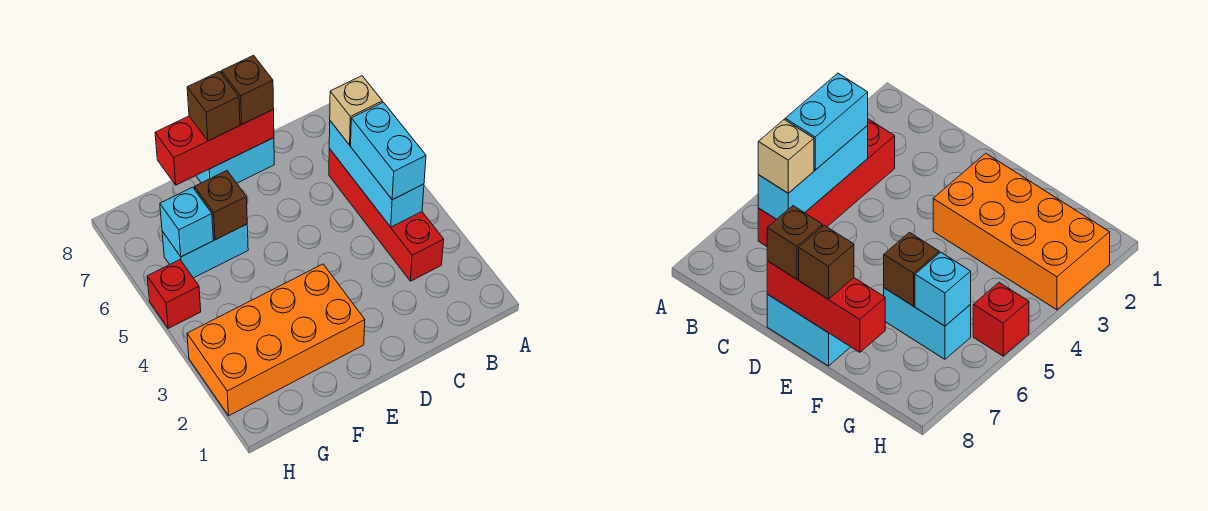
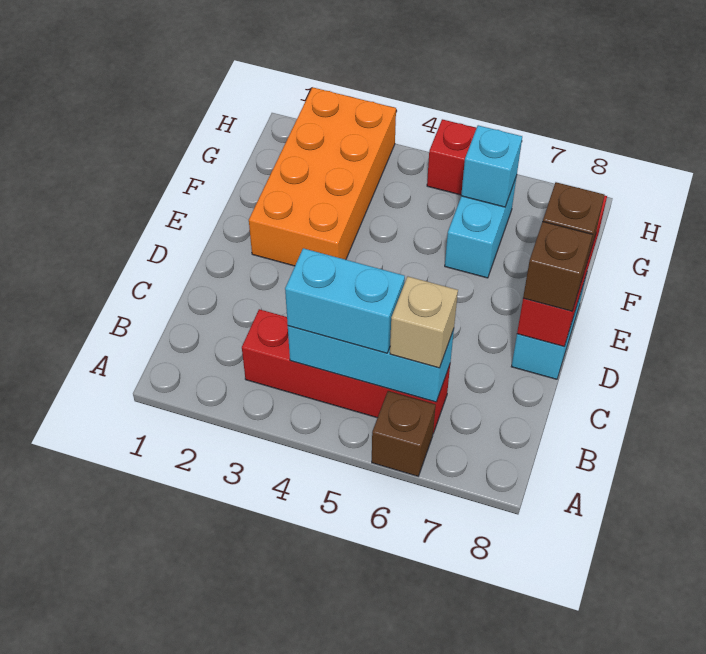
brown 1x1 brick [195,171,247,240] -> brown 1x1 brick moved to [372,391,436,476]

